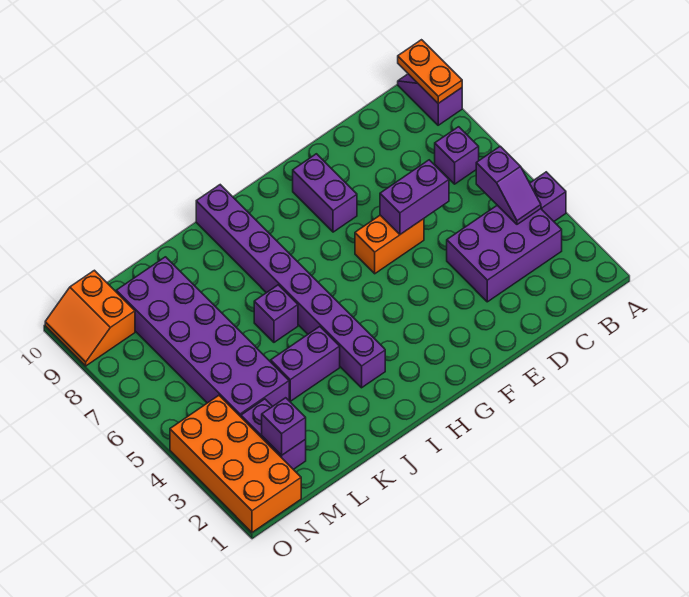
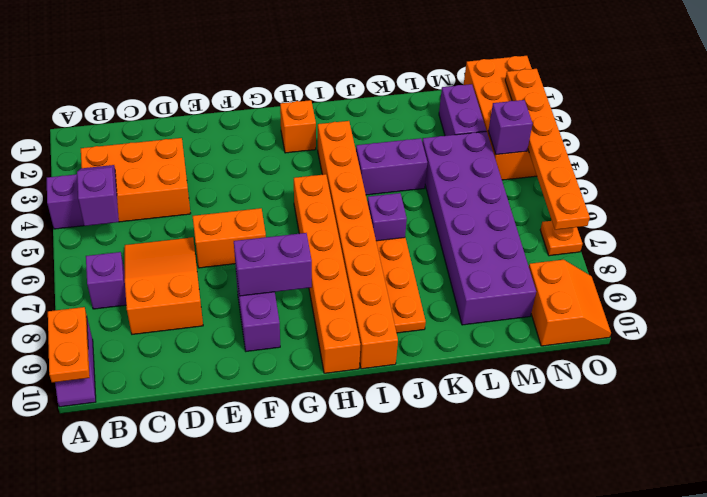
purple 2x3 brick [447,205,562,302] -> orange 2x3 brick [81,138,191,222]
none -> orange 2x3 slope [125,237,203,334]
purple 1x2 brick [380,160,449,234] -> purple 1x2 brick moved to [234,233,312,296]
none -> orange 1x1 brick [280,100,316,153]
none -> orange 1x6 brick [294,174,360,373]
purple 1x8 brick [196,185,385,388] -> orange 1x8 brick [318,121,398,369]
none -> orange 1x3 plate [376,238,426,333]
purple 1x1 brick [262,398,306,455] -> purple 1x1 brick moved to [488,100,533,155]
none -> orange 1x6 plate [505,69,590,230]
none -> orange 1x1 plate [540,221,582,256]

